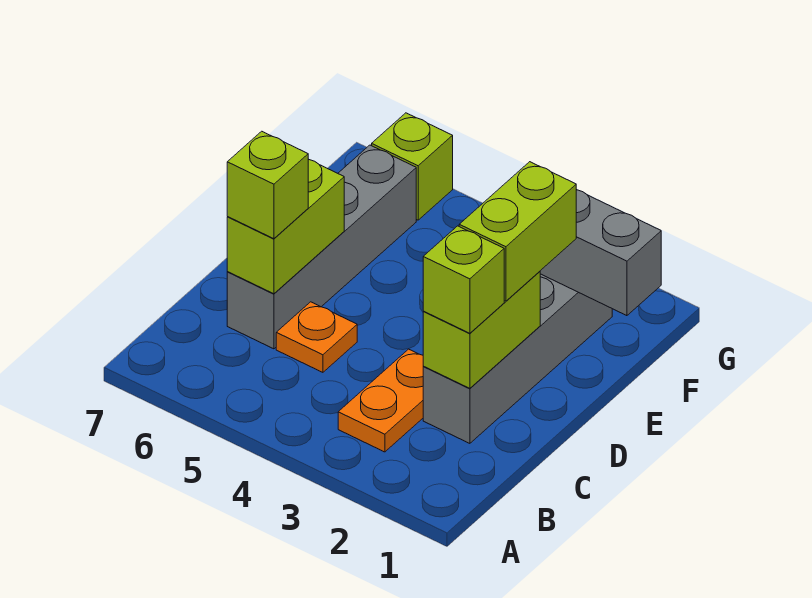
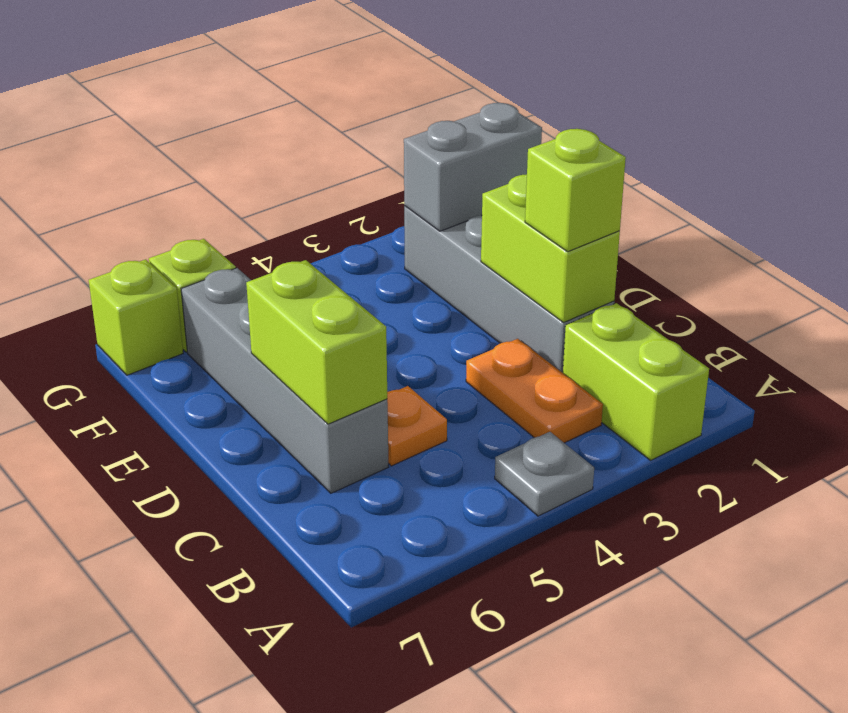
none -> grey 1x1 plate [495,432,594,516]
lime 1x1 brick [227,131,308,239] -> lime 1x1 brick moved to [89,259,183,375]
lime 1x2 brick [459,162,576,301] -> lime 1x2 brick moved to [563,303,709,460]

